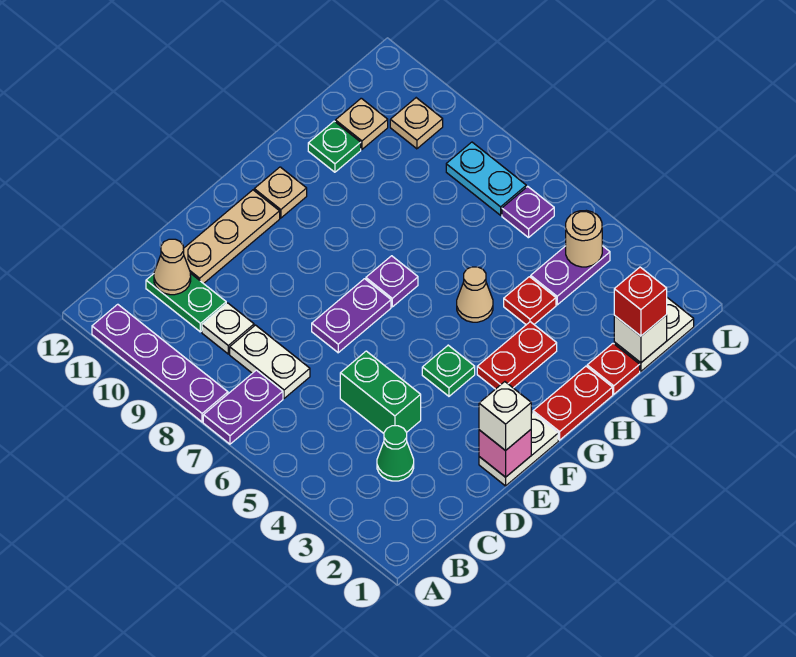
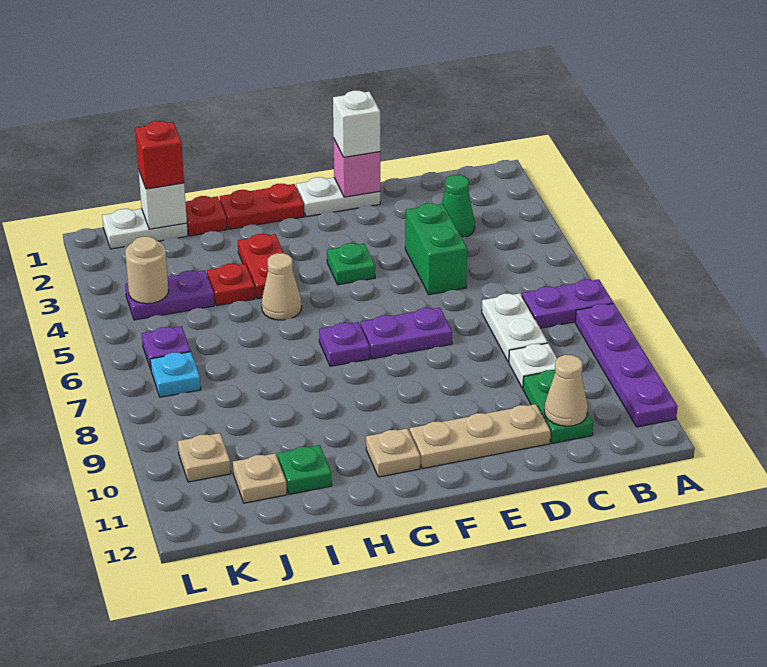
red 1x2 plate [477,322,557,389] -> red 1x2 plate turned to [238,234,283,299]
cyan 1x2 plate [446,142,526,215] -> cyan 1x1 plate [150,352,201,397]

